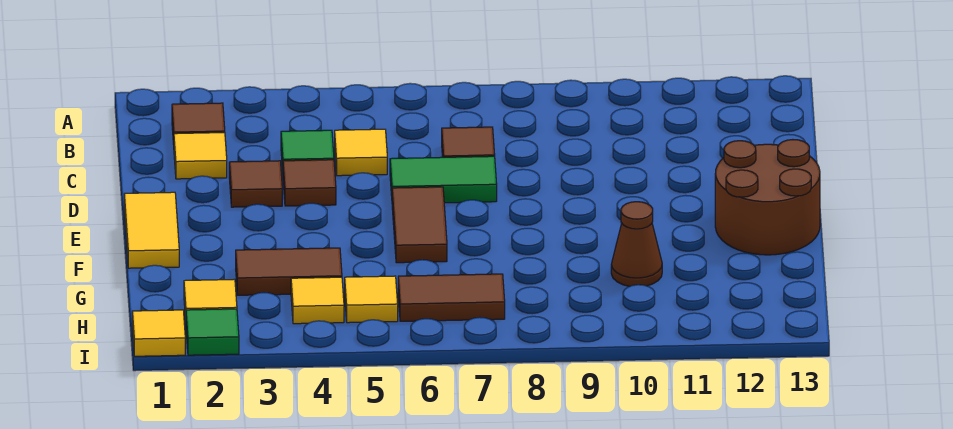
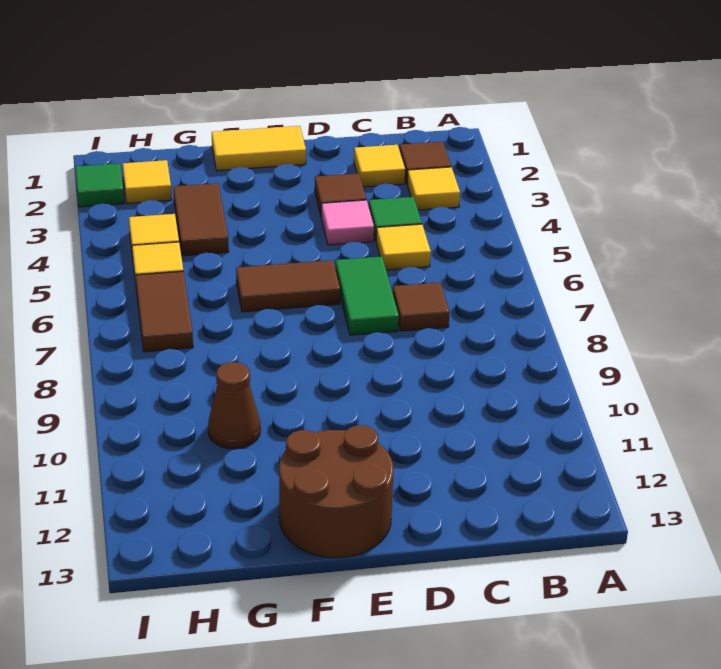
brown 1x1 tile [283,160,336,206] -> pink 1x1 tile [321,200,374,245]
yellow 1x1 tile [132,310,185,356] -> yellow 1x1 tile moved to [407,167,460,210]

